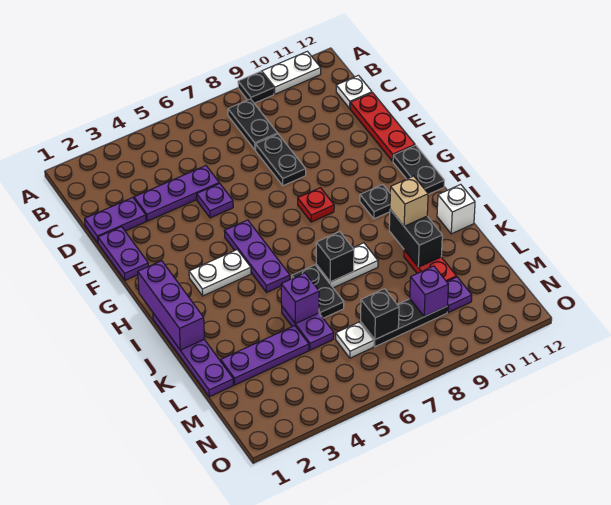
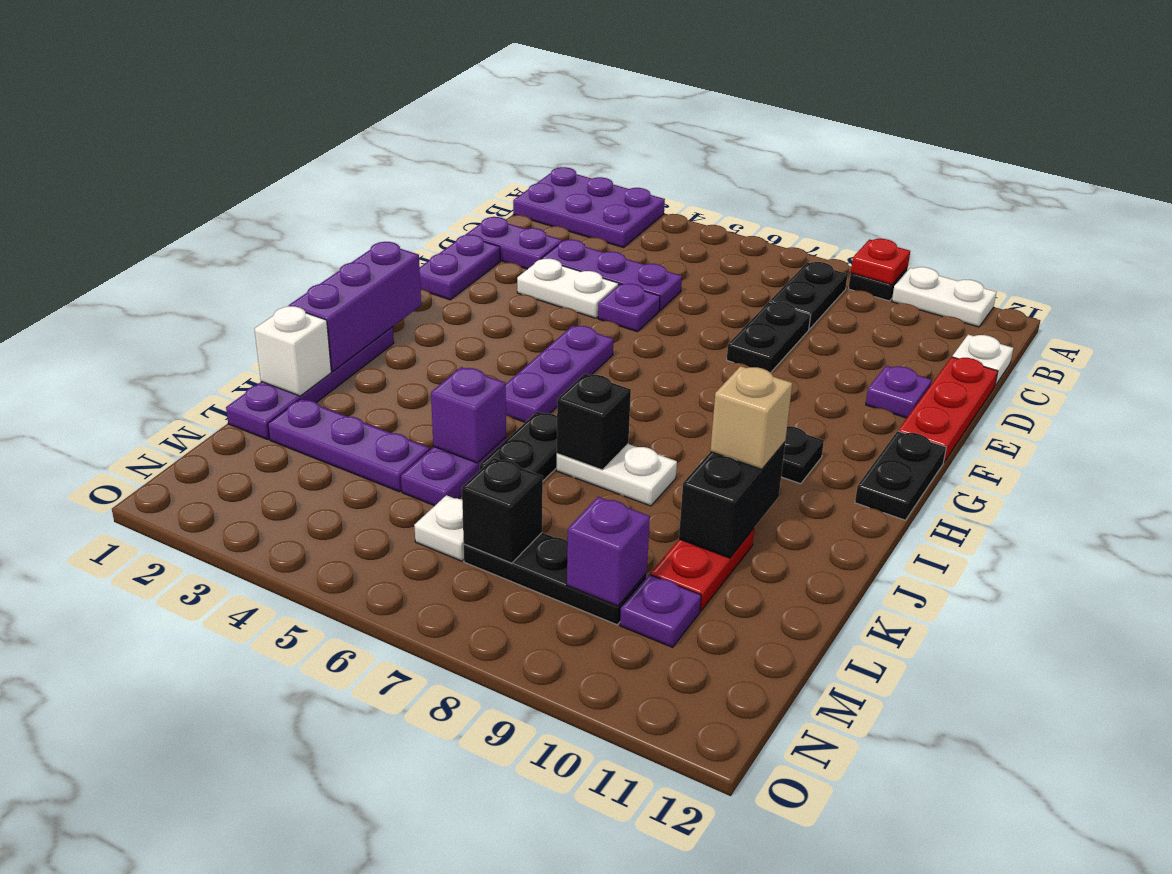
none -> purple 2x3 plate [513,167,665,248]
none -> purple 1x1 plate [866,366,932,418]
red 1x1 plate [298,188,334,222] -> red 1x1 plate moved to [851,239,910,285]
white 1x2 plate [189,250,251,296] -> white 1x2 plate moved to [517,259,619,318]
white 1x1 brick [437,184,475,234] -> white 1x1 brick moved to [255,306,331,396]

